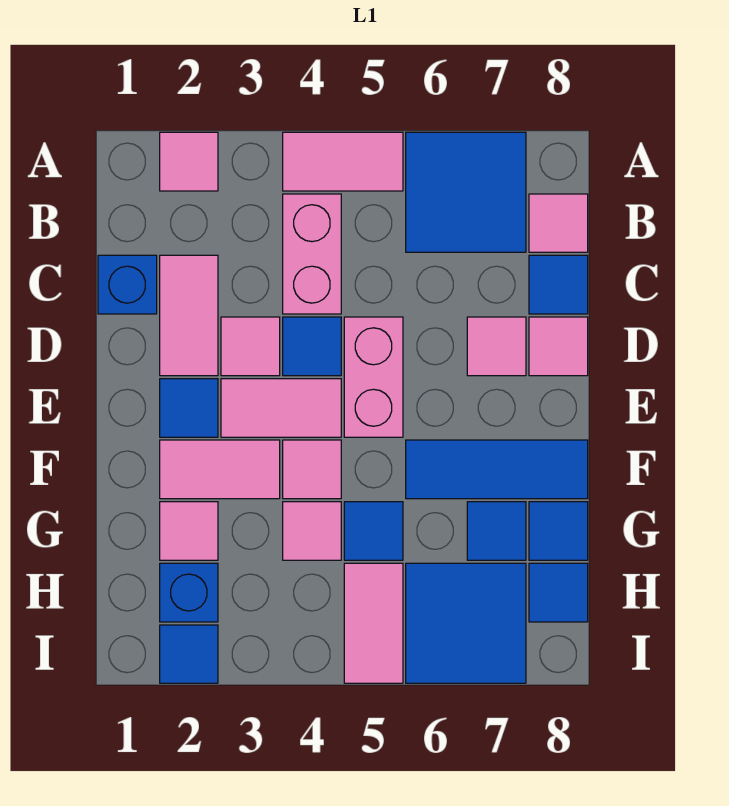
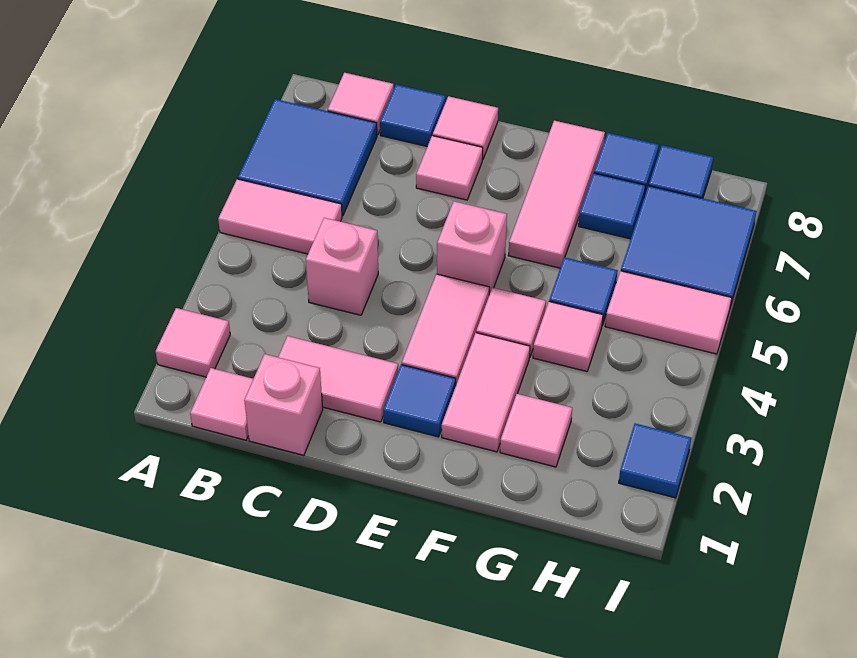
pink 1x2 tile [283,132,403,191] -> pink 1x2 tile turned to [218,179,342,254]
pink 1x2 brick [283,194,341,314] -> pink 1x1 brick [306,218,378,315]
blue 1x1 brick [98,255,157,314] -> pink 1x1 brick [244,354,323,455]
pink 1x1 tile [221,317,280,376] -> pink 1x1 tile moved to [190,368,253,440]
blue 1x1 tile [283,317,341,376] -> none
pink 1x2 brick [344,317,403,437] -> pink 1x1 brick [437,201,507,295]
blue 1x3 tile [406,440,588,499] -> pink 1x3 tile [508,121,605,268]
blue 1x1 brick [160,563,218,622] -> none

